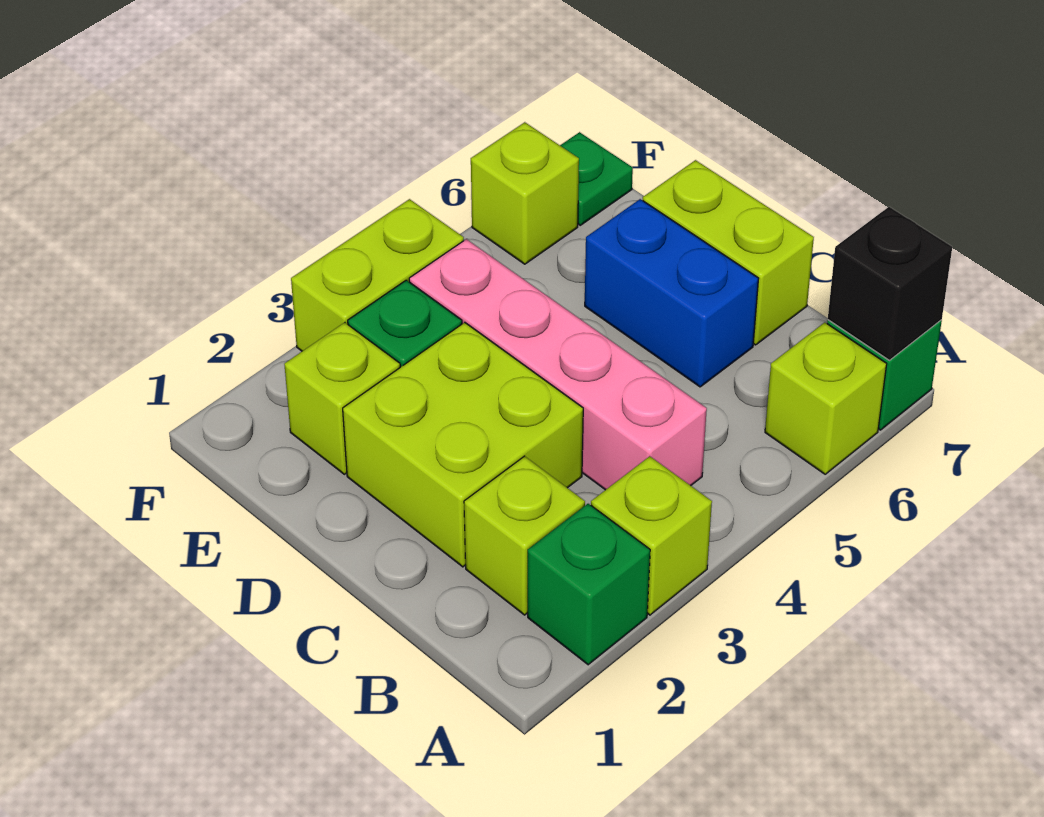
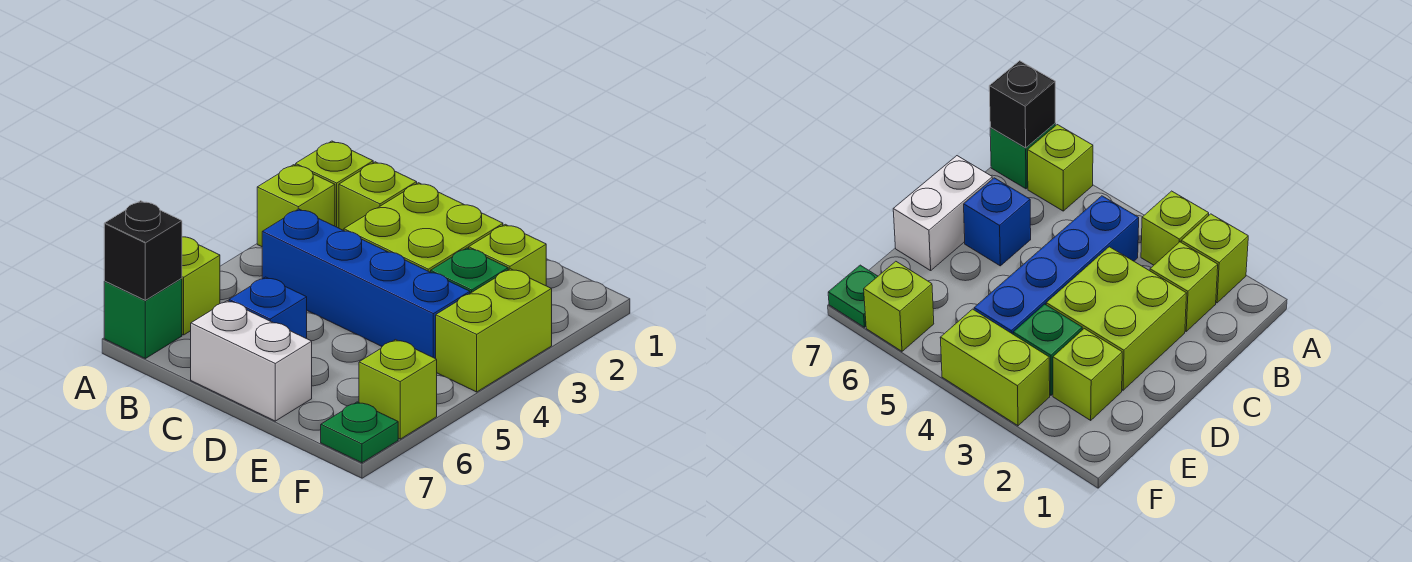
green 1x1 brick [528,504,650,665] -> lime 1x1 brick [296,141,373,228]
pink 1x4 brick [409,239,707,490] -> blue 1x4 brick [262,209,470,359]
blue 1x2 brick [585,199,759,387] -> blue 1x1 brick [229,277,307,339]
lime 1x2 brick [643,160,814,345] -> white 1x2 brick [191,301,312,421]

